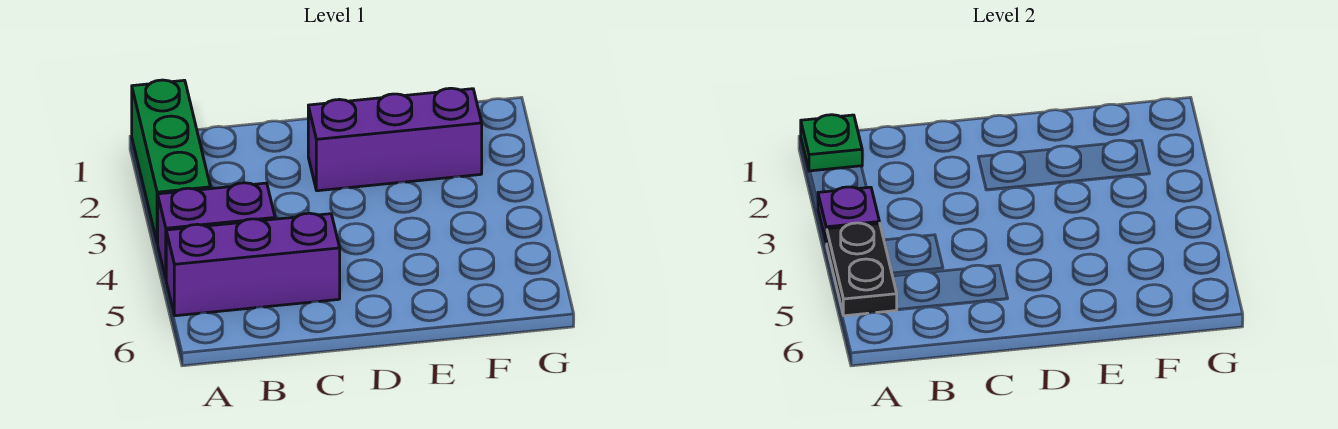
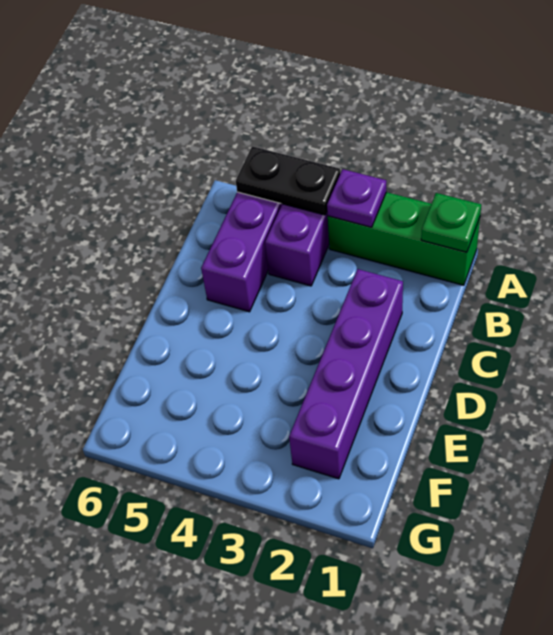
purple 1x3 brick [308,88,482,191] -> purple 1x4 brick [289,269,403,479]

